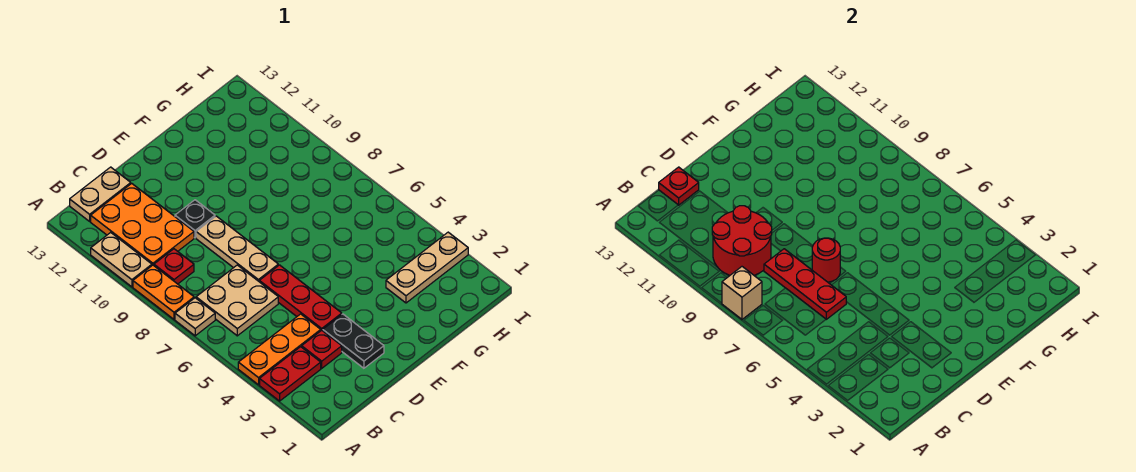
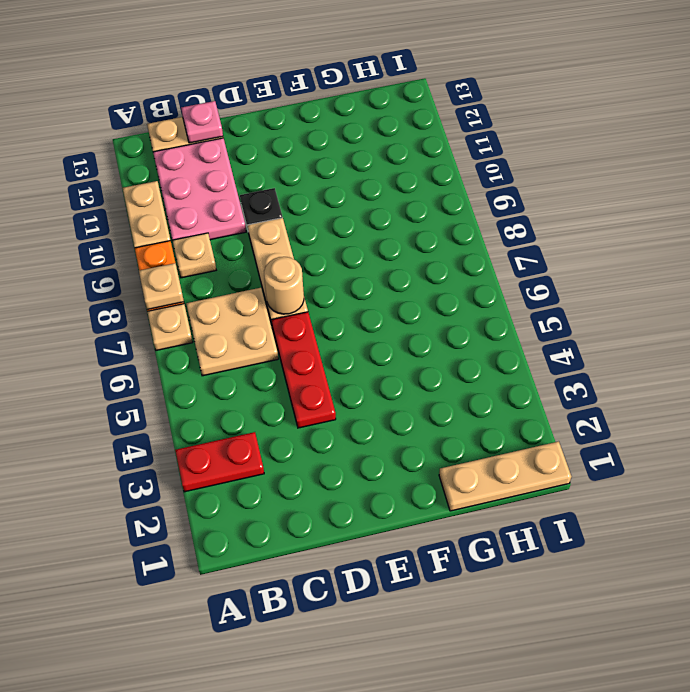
orange 1x3 plate [238,314,321,385] -> none
tan 1x1 brick [722,267,762,319] -> tan 1x1 plate [139,263,184,310]
red 1x1 plate [154,249,194,284] -> tan 1x1 plate [172,233,216,278]
red 2x2 round brick [712,206,772,275] -> none
orange 2x3 plate [91,183,194,265] -> pink 2x3 plate [153,138,246,240]
red 1x1 plate [302,330,342,368] -> none
red 1x3 plate [764,249,846,319] -> none
red 1x1 plate [659,167,699,205] -> pink 1x1 plate [181,101,223,143]
black 1x2 plate [323,314,384,368] -> none
red 1x1 round brick [812,238,840,282] -> tan 1x1 round brick [264,257,304,314]
tan 1x3 plate [386,232,468,303] -> tan 1x3 plate moved to [439,441,571,511]

